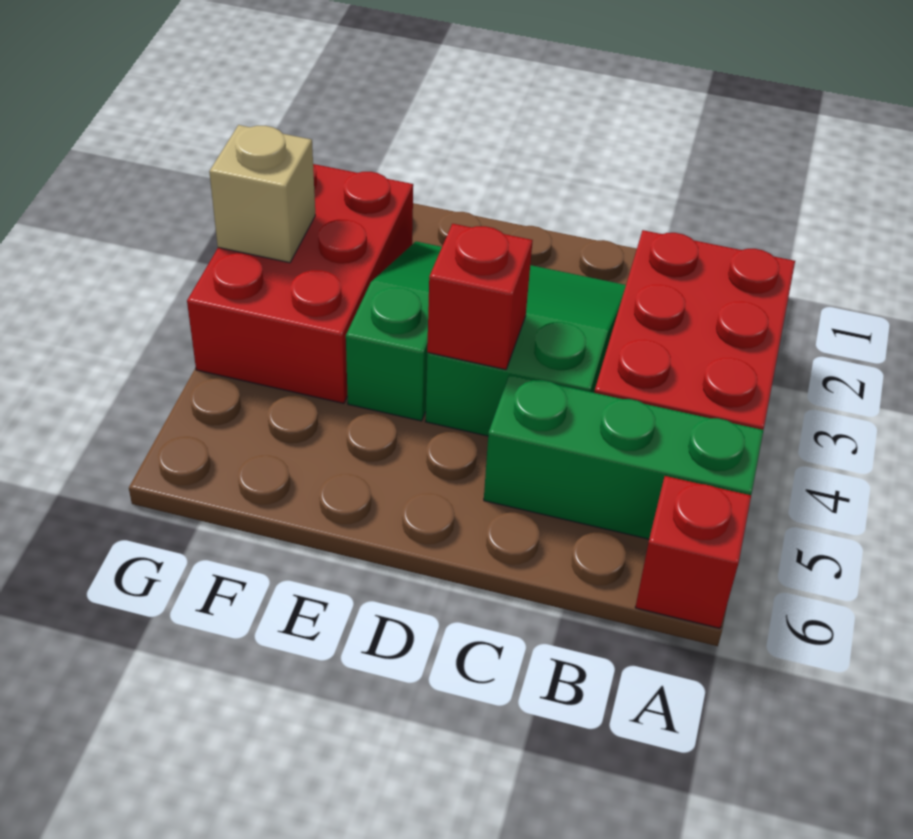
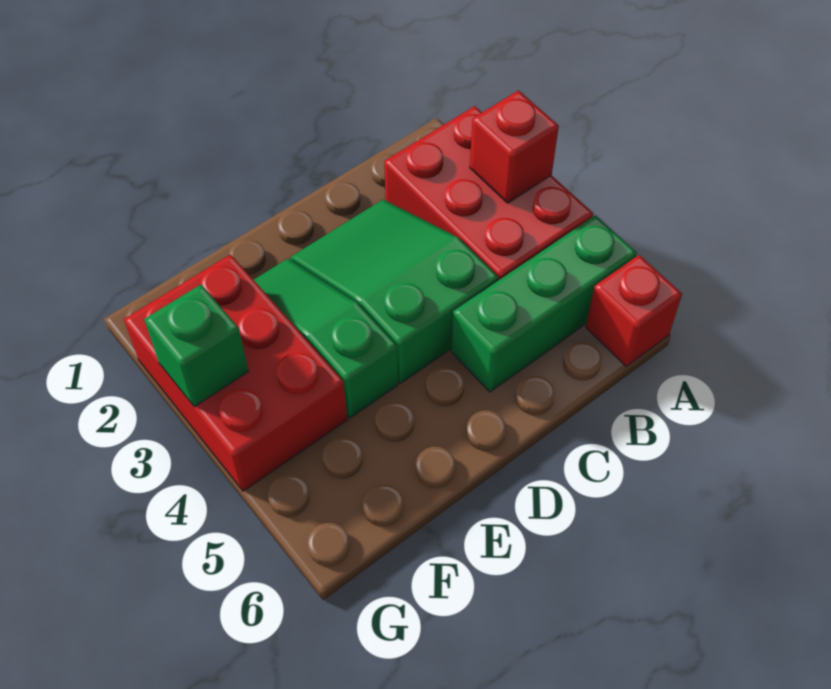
red 1x1 brick [427,224,533,370] -> red 1x1 brick moved to [470,90,559,203]
tan 1x1 brick [209,125,315,263] -> green 1x1 brick [144,285,248,407]

